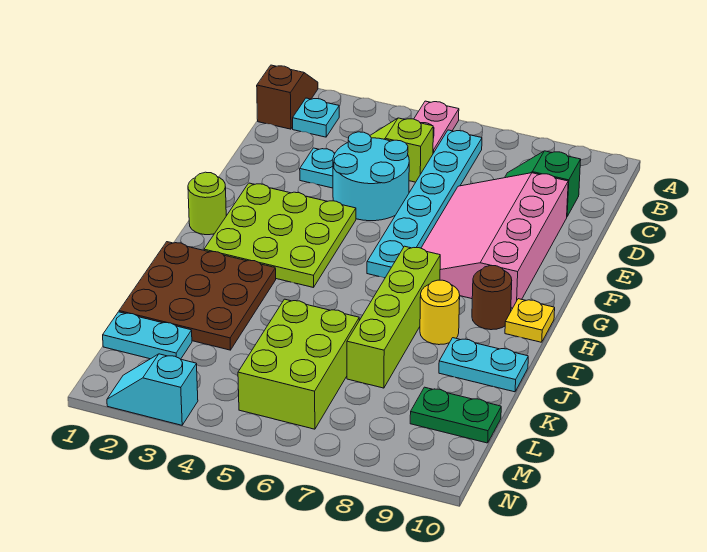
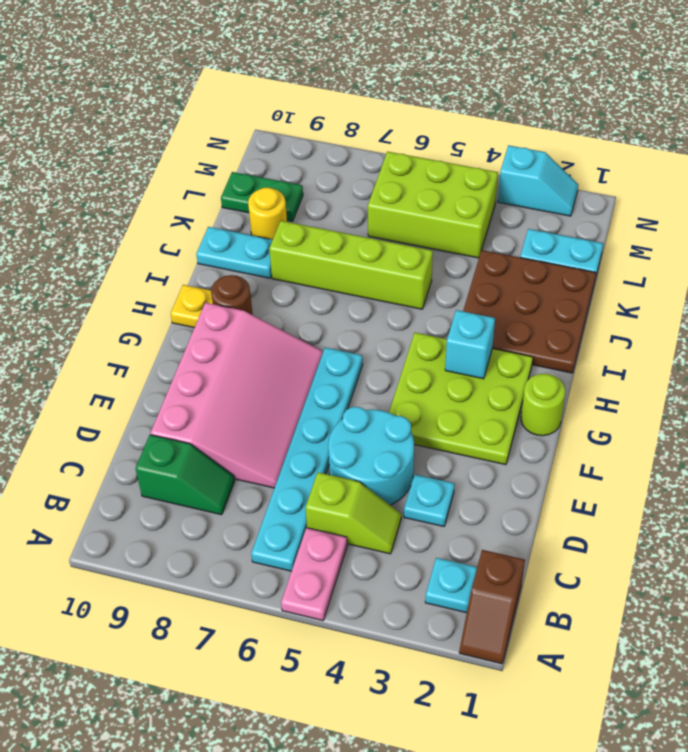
none -> cyan 1x1 brick [445,310,495,379]
lime 1x4 brick [347,246,440,388] -> lime 1x4 brick turned to [269,221,433,309]
yellow 1x1 round brick [420,280,460,345] -> yellow 1x1 round brick moved to [248,188,287,240]
lime 2x3 brick [238,299,359,429] -> lime 2x3 brick turned to [368,152,498,258]

